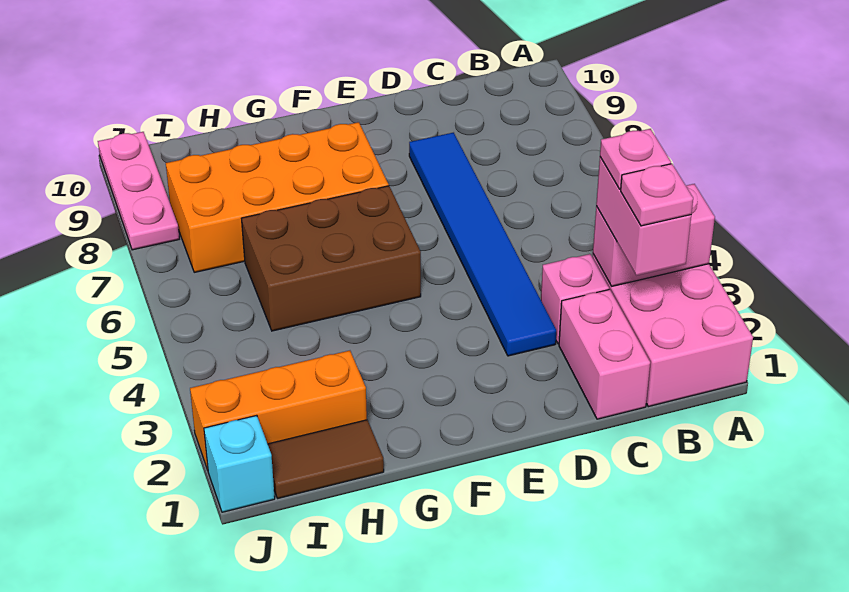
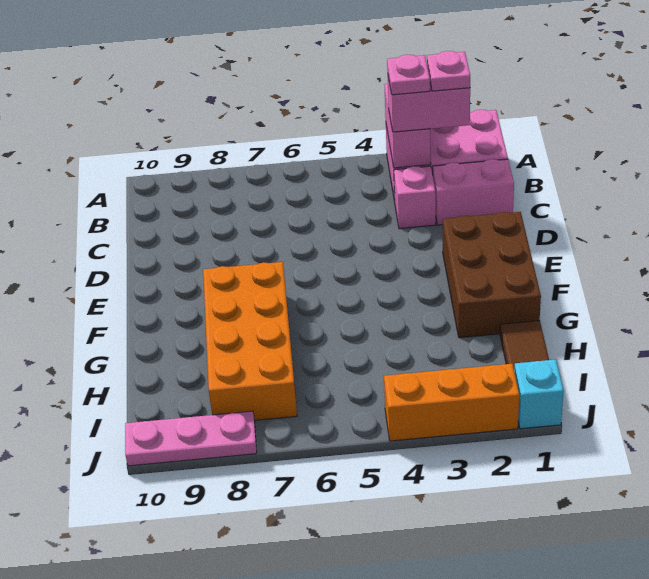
blue 1x6 tile [409,133,556,356] -> none
brown 2x3 brick [242,186,421,331] -> brown 2x3 brick moved to [443,212,541,338]
orange 1x3 brick [190,351,367,470] -> orange 1x3 brick turned to [384,364,519,441]

